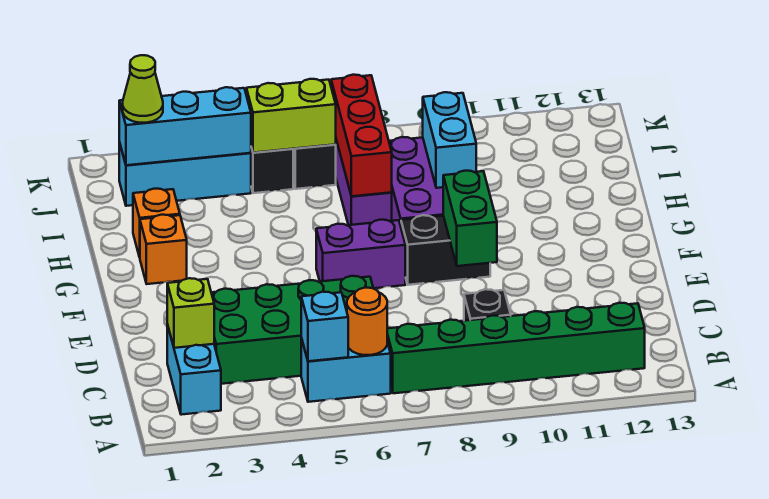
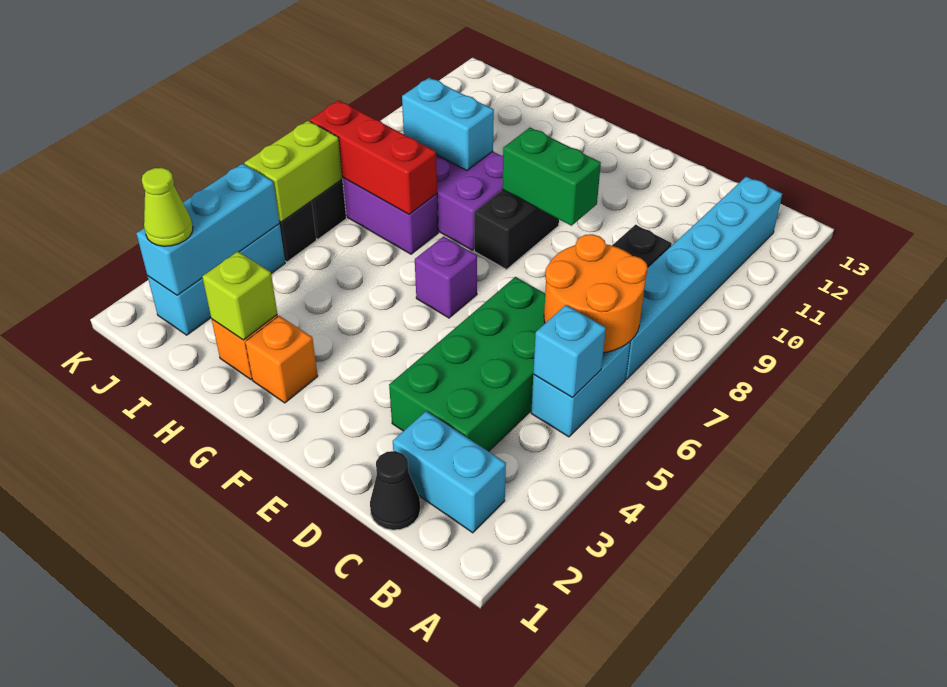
orange 1x1 round brick [347,288,387,355] -> orange 2x2 round brick [544,234,647,353]
green 1x6 brick [387,303,645,393] -> cyan 1x6 brick [626,177,782,379]
none -> black 1x1 cone [370,451,420,530]
lime 1x1 brick [167,278,214,348] -> lime 1x1 brick moved to [202,251,277,340]
purple 1x2 brick [316,220,405,288] -> purple 1x1 brick [415,236,477,318]

